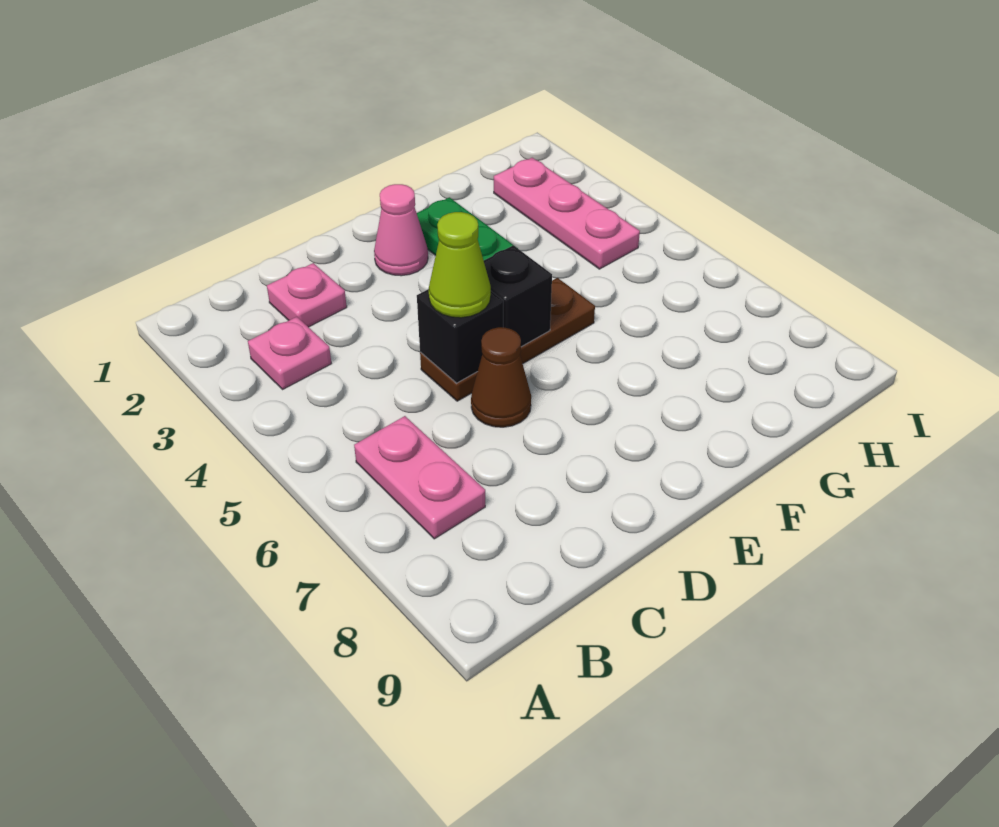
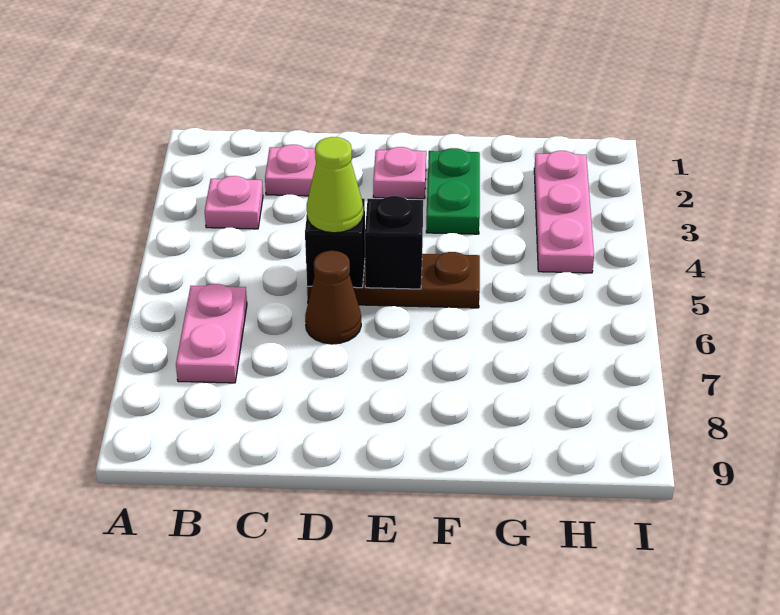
pink 1x1 cone [374,184,428,276] -> pink 1x1 plate [373,147,426,199]

